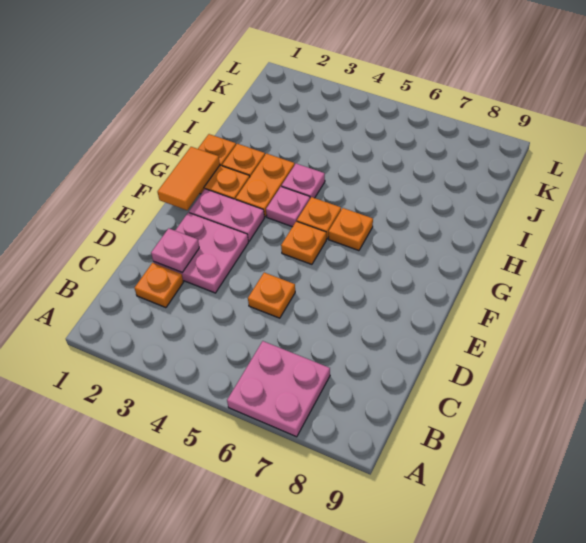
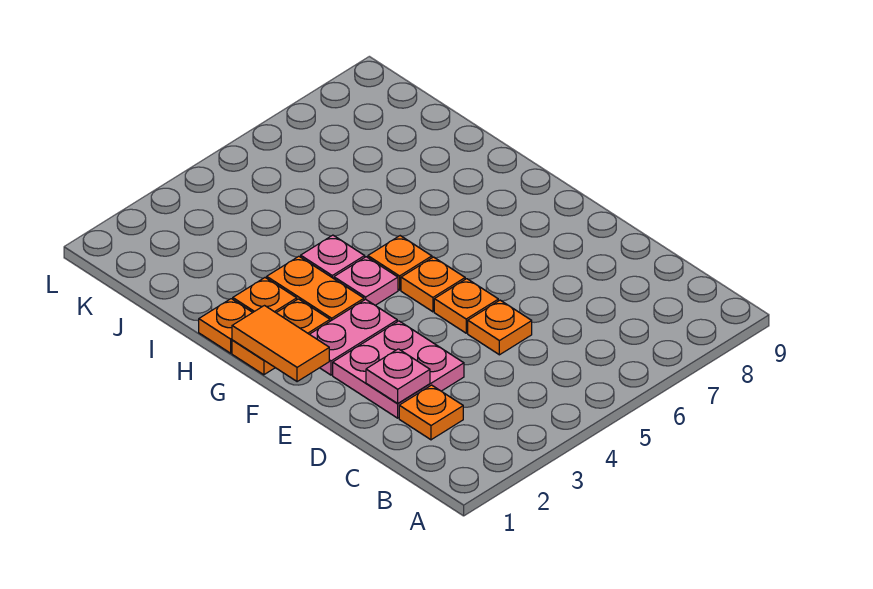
pink 2x2 plate [227,341,330,437] -> none
orange 1x1 plate [329,208,373,251] -> orange 1x1 plate moved to [434,279,498,333]

